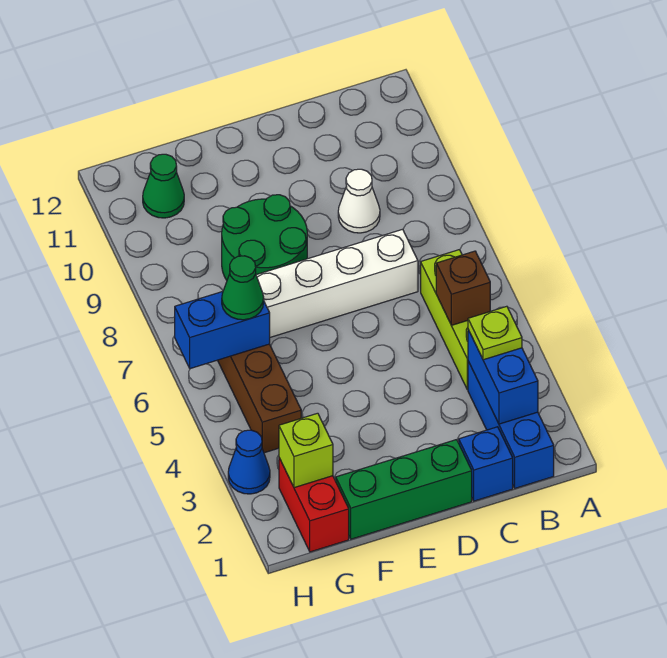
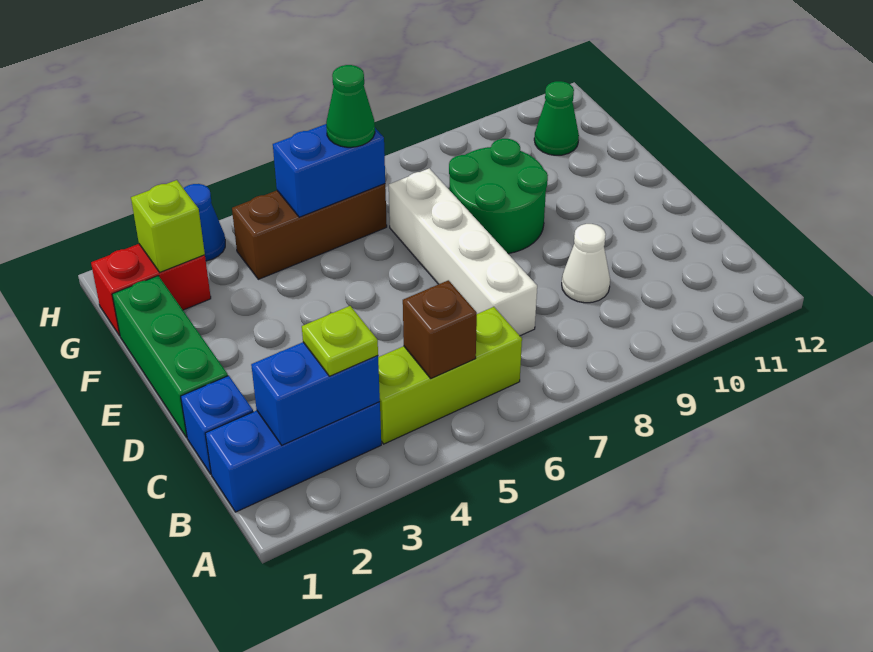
blue 1x2 brick [175,292,270,369] -> blue 1x2 brick turned to [273,124,385,217]

